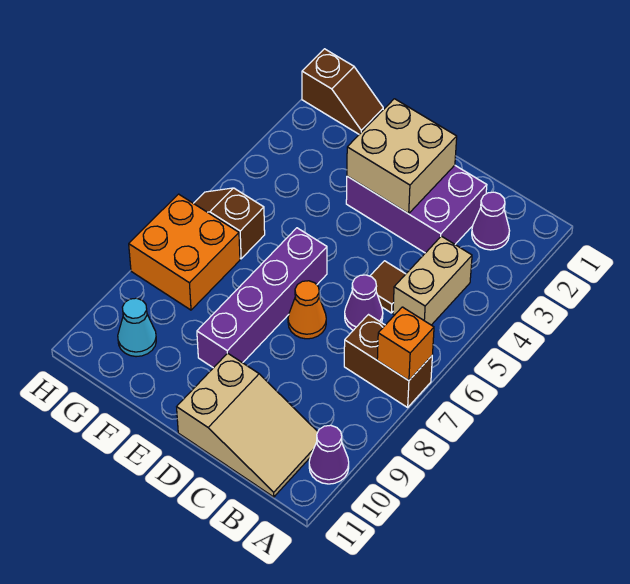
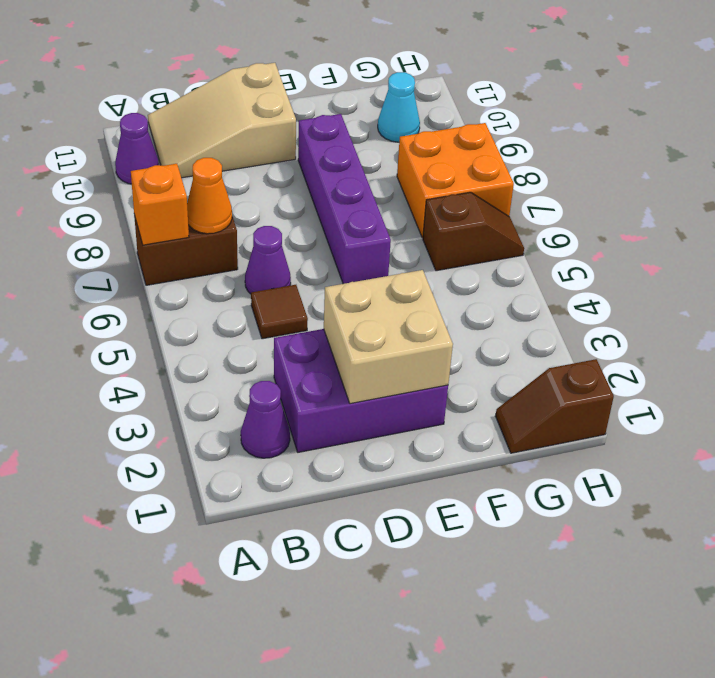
tan 1x2 brick [393,236,472,325] -> none
orange 1x1 cone [288,281,326,339] -> orange 1x1 cone moved to [187,158,232,234]

